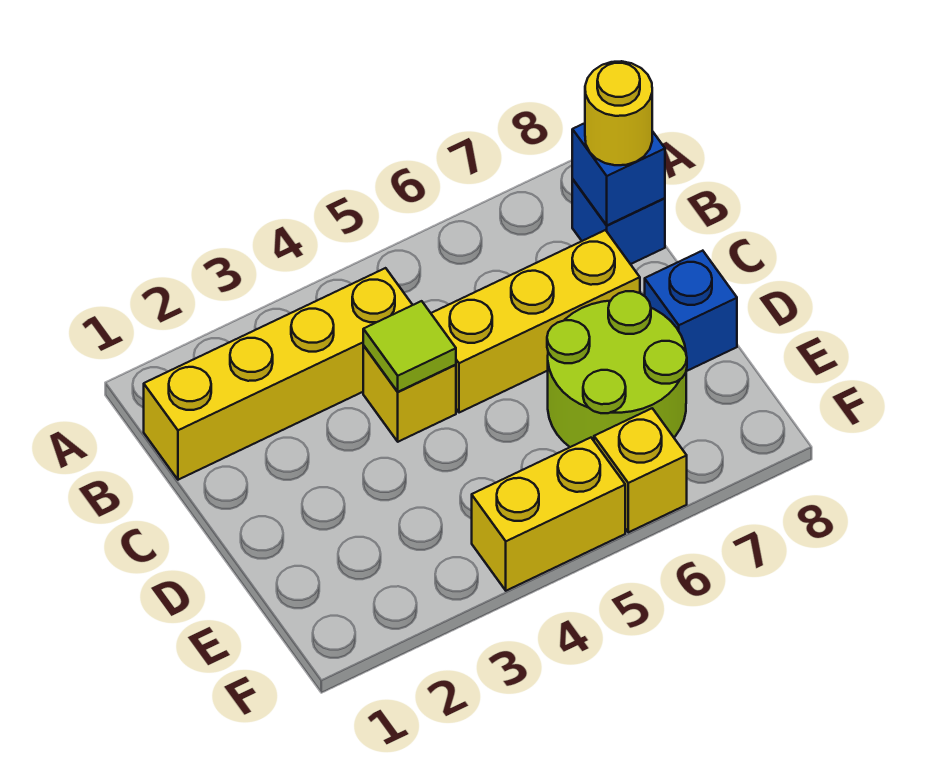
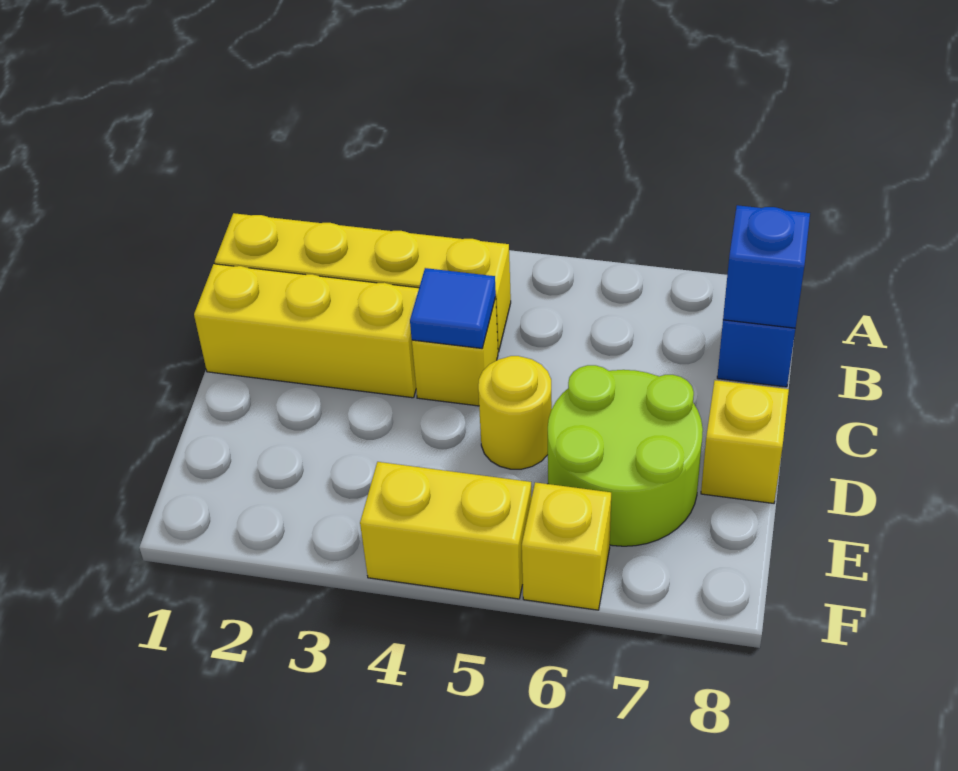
yellow 1x1 round brick [585,61,652,165] -> yellow 1x1 round brick moved to [478,356,552,469]
lime 1x1 tile [363,301,456,392] -> blue 1x1 tile [410,268,496,349]
yellow 1x3 brick [431,230,640,413] -> yellow 1x3 brick moved to [194,264,419,398]
blue 1x1 brick [645,251,737,371] -> yellow 1x1 brick [701,380,789,503]

